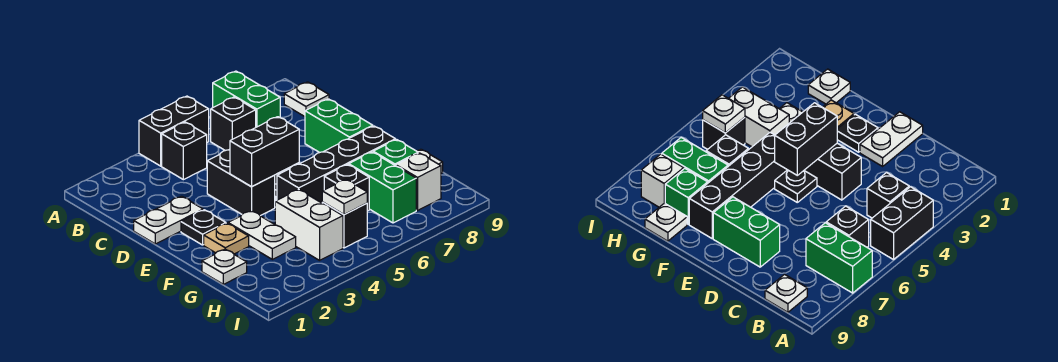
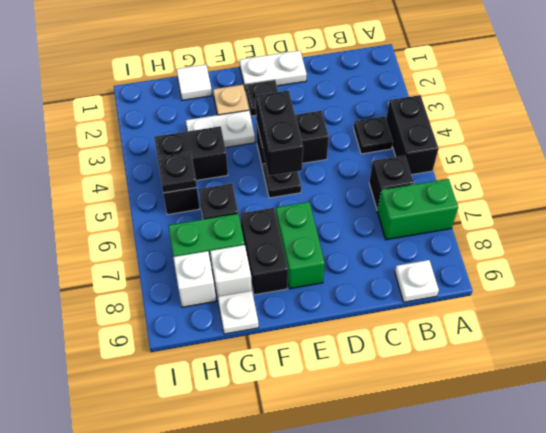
black 1x1 brick [162,122,207,180] -> black 1x1 plate [354,116,393,154]
white 1x2 plate [134,196,203,244] -> white 1x2 plate turned to [240,50,307,88]
green 1x2 brick [305,99,373,153] -> green 1x2 brick turned to [276,202,325,289]
black 1x4 brick [277,126,395,203] -> black 1x2 brick [240,208,288,295]
white 1x1 plate [202,249,247,284] -> white 1x1 tile [176,65,212,100]
white 1x2 brick [275,189,343,260] -> black 1x2 brick [154,126,228,181]
green 1x1 brick [373,140,418,166] -> white 1x1 brick [210,245,252,298]
white 1x1 plate [322,179,367,215] -> black 1x1 plate [157,152,197,193]

